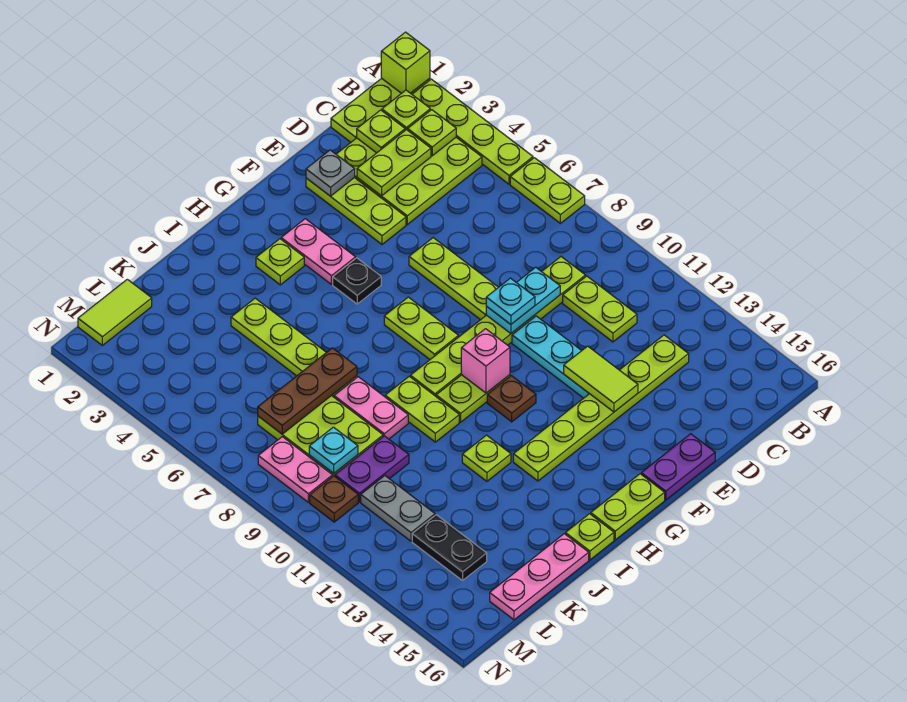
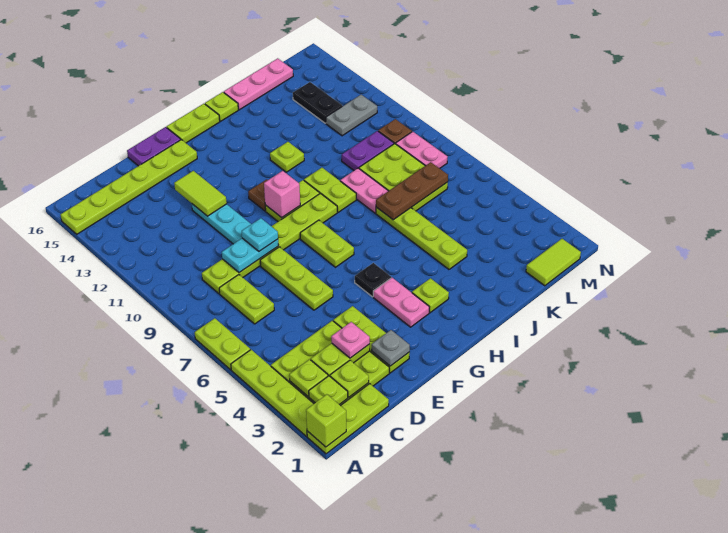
lime 1x2 plate [563,276,637,342] -> lime 1x2 plate moved to [219,275,274,324]
lime 1x6 plate [513,335,689,481] -> lime 1x6 plate moved to [61,140,197,234]
none -> pink 1x1 plate [331,322,370,358]
cyan 1x1 plate [309,427,358,473] -> none
grey 1x2 plate [361,476,435,541] -> grey 1x2 plate turned to [326,95,377,136]

